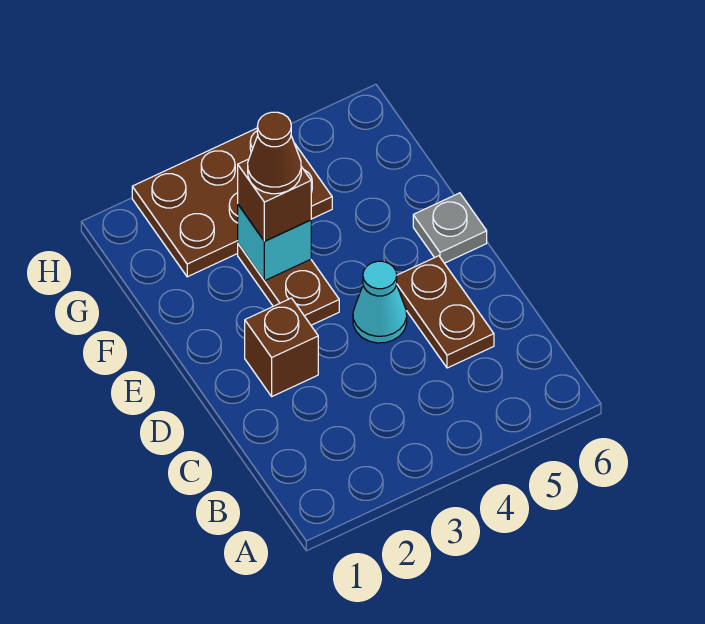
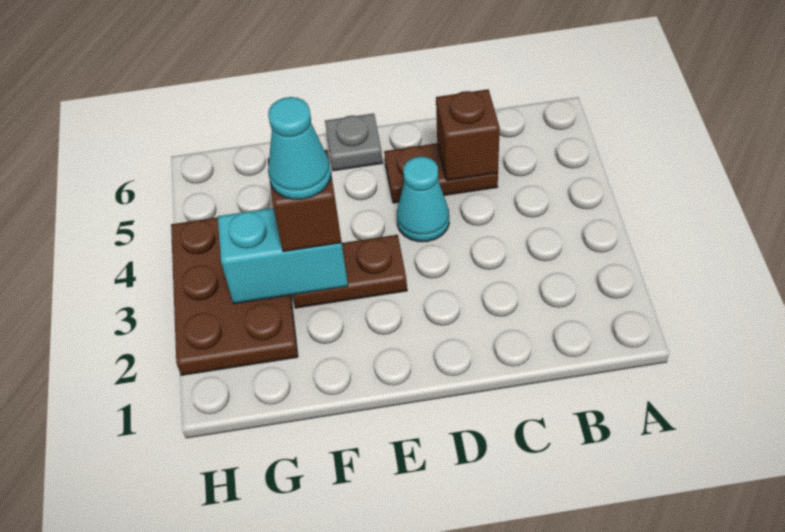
brown 1x1 brick [245,298,318,396] -> brown 1x1 brick moved to [436,89,500,181]
cyan 1x1 brick [238,205,311,281] -> cyan 1x2 brick [218,208,348,304]
brown 1x1 cone [248,112,301,194] -> cyan 1x1 cone [268,97,331,199]

